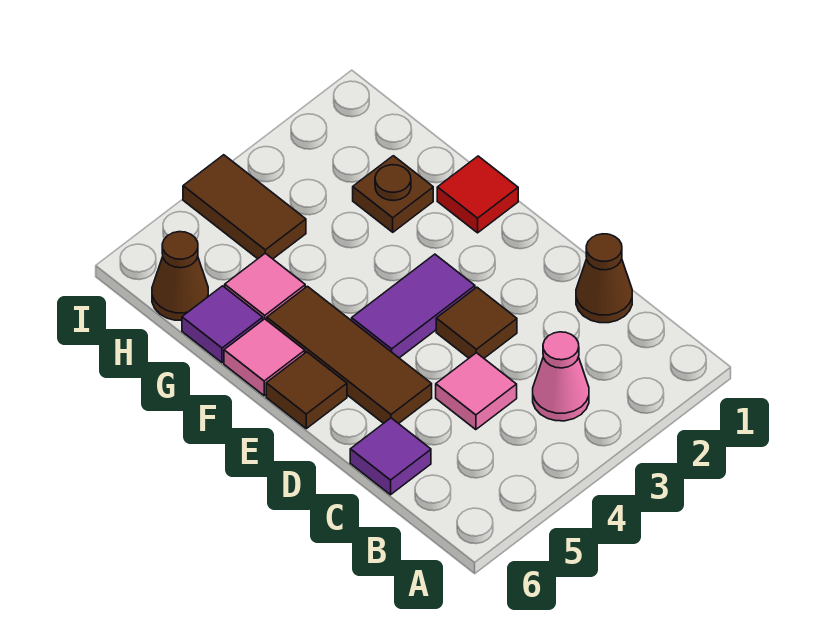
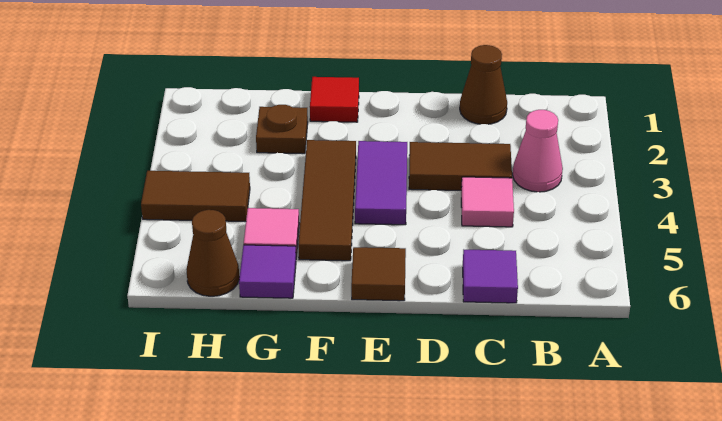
brown 1x1 tile [436,287,517,358] -> brown 1x2 tile [409,142,512,190]
brown 1x3 tile [267,286,432,424] -> brown 1x3 tile turned to [298,140,356,261]
pink 1x1 tile [224,319,305,396] -> none

